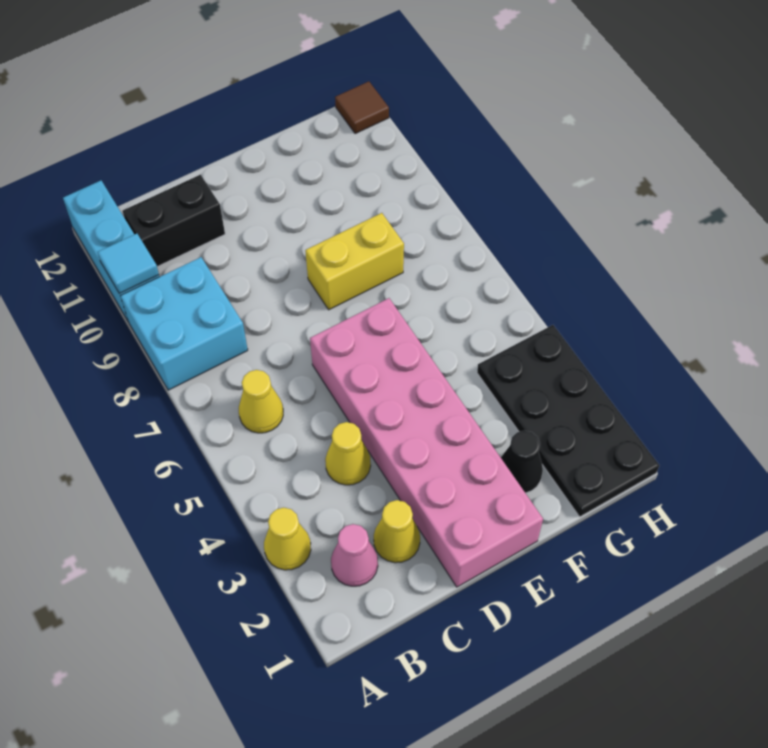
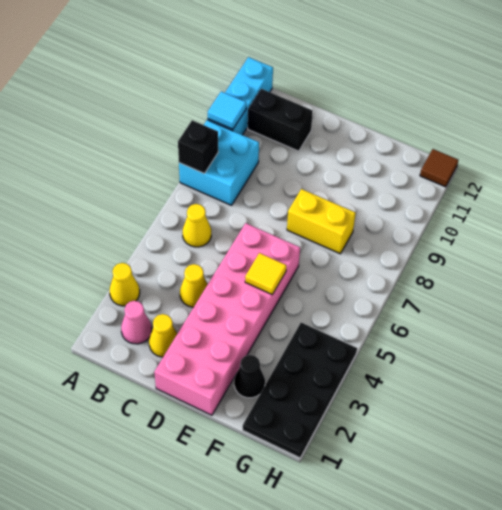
none -> black 1x1 brick [178,120,218,174]
none -> yellow 1x1 tile [245,253,287,294]

